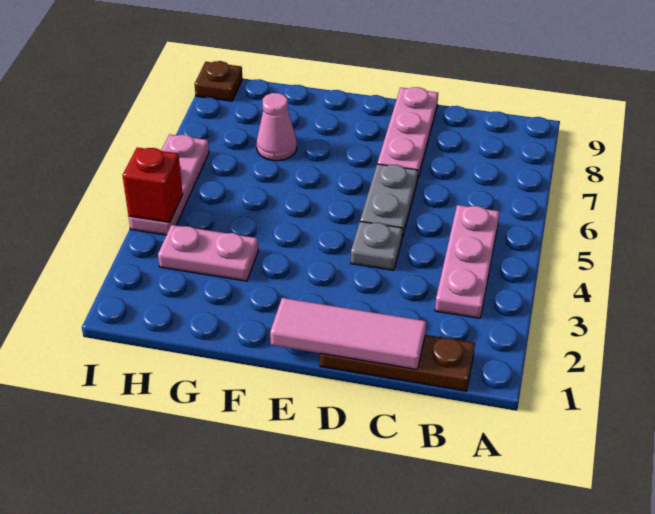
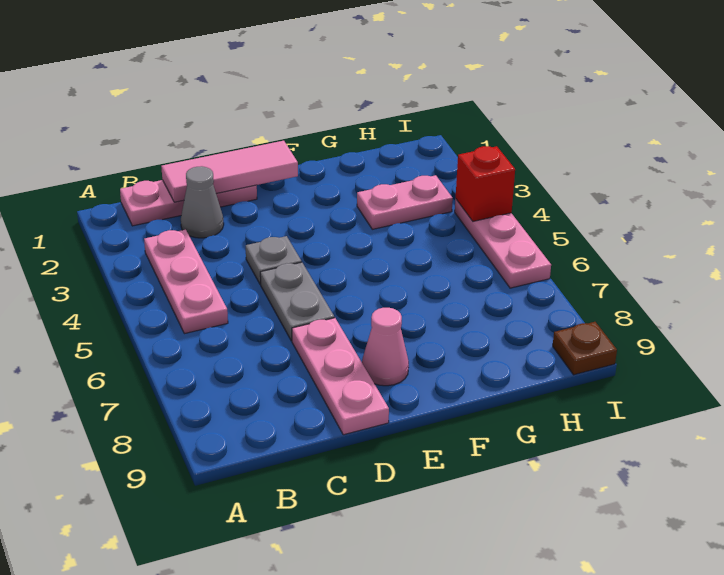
brown 1x3 plate [320,335,475,391] -> pink 1x3 plate [120,180,257,226]
none -> grey 1x1 cone [181,166,224,238]
pink 1x1 cone [257,93,297,161] -> pink 1x1 cone moved to [362,308,409,386]

